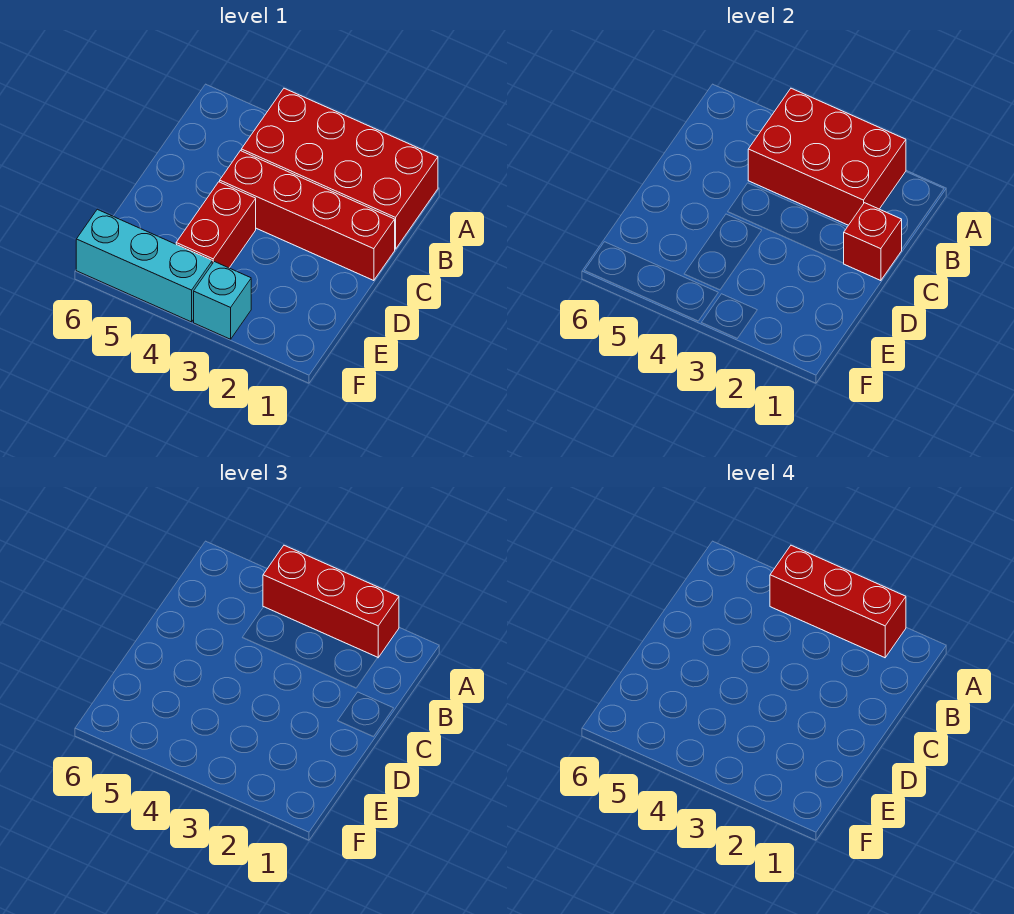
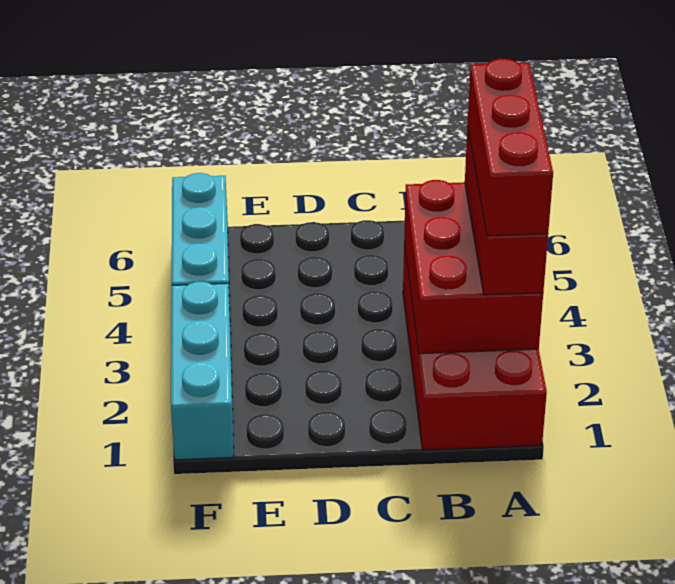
red 1x4 brick [220,151,395,281] -> none
red 1x1 brick [844,203,902,281] -> none
red 1x2 brick [176,182,256,268] -> none
cyan 1x1 brick [194,262,251,339] -> cyan 1x3 brick [171,282,234,460]

